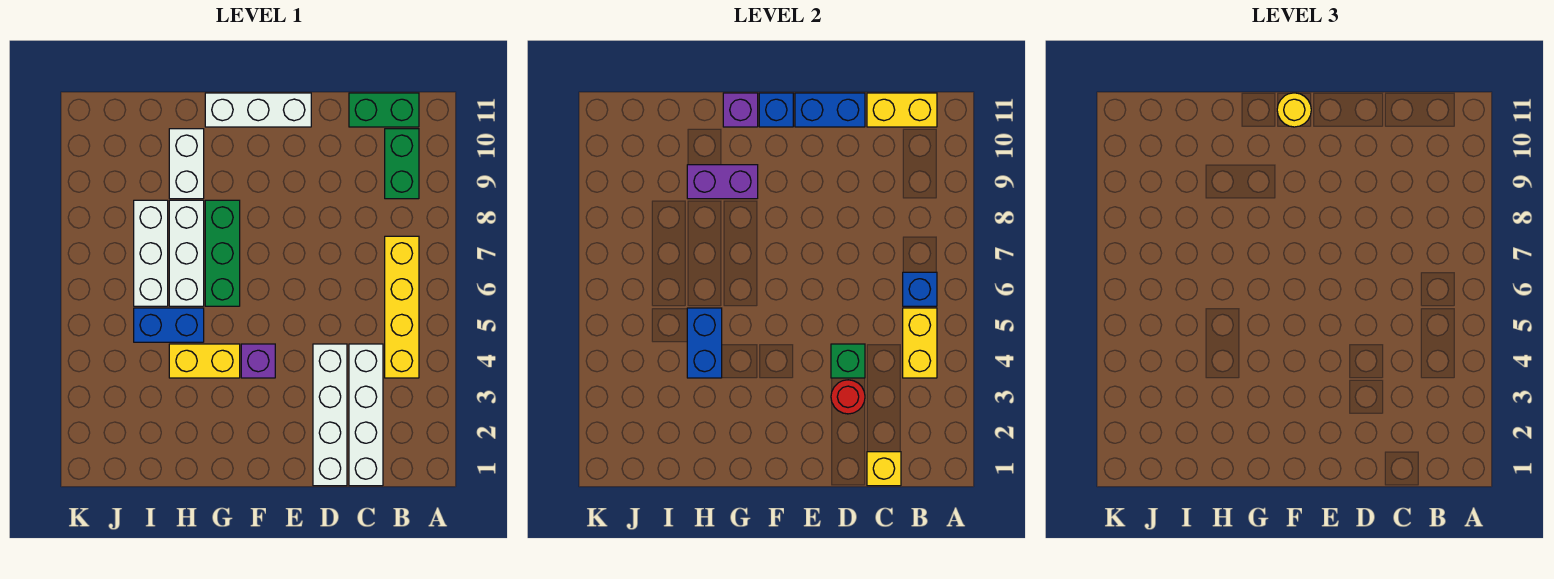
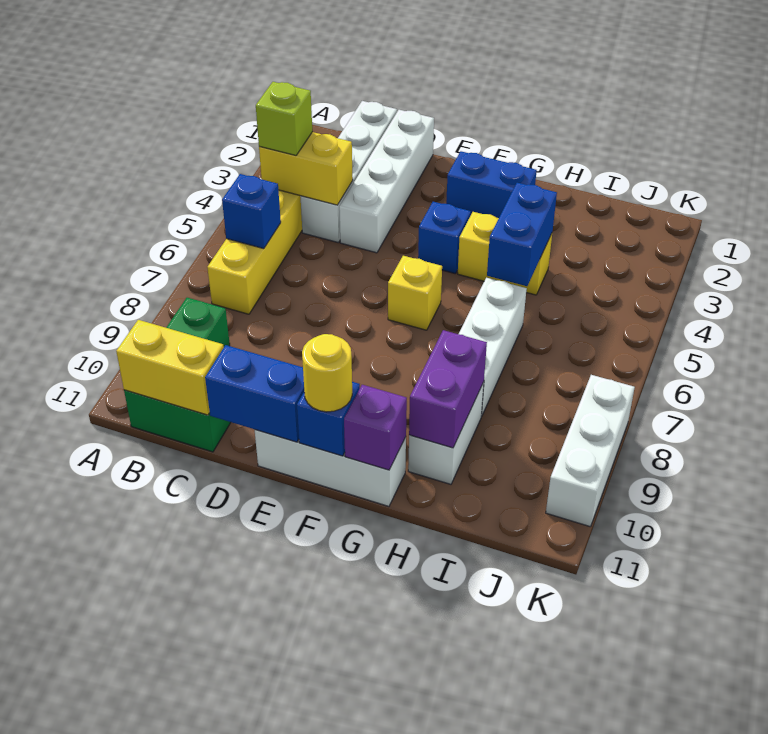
yellow 1x2 brick [903,308,937,378] -> yellow 1x2 brick turned to [259,132,353,205]
none -> lime 1x1 brick [256,82,312,155]
yellow 1x1 brick [867,452,901,486] -> yellow 1x1 brick moved to [388,256,442,330]
red 1x1 round brick [831,380,865,414] -> none
green 1x1 brick [831,344,865,378] -> none
purple 1x1 brick [241,344,275,378] -> blue 1x1 brick [418,202,471,274]
green 1x3 brick [205,200,240,306] -> none
purple 1x2 brick [687,165,758,199] -> purple 1x2 brick turned to [409,330,487,448]
blue 1x2 brick [134,308,204,342] -> blue 1x2 brick moved to [446,151,537,218]
white 1x3 brick [134,200,168,306] -> white 1x3 brick moved to [546,375,635,527]

